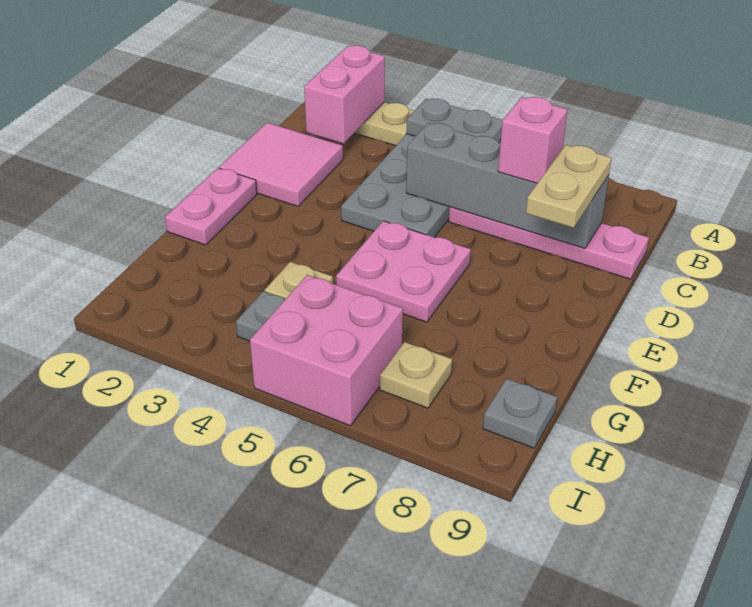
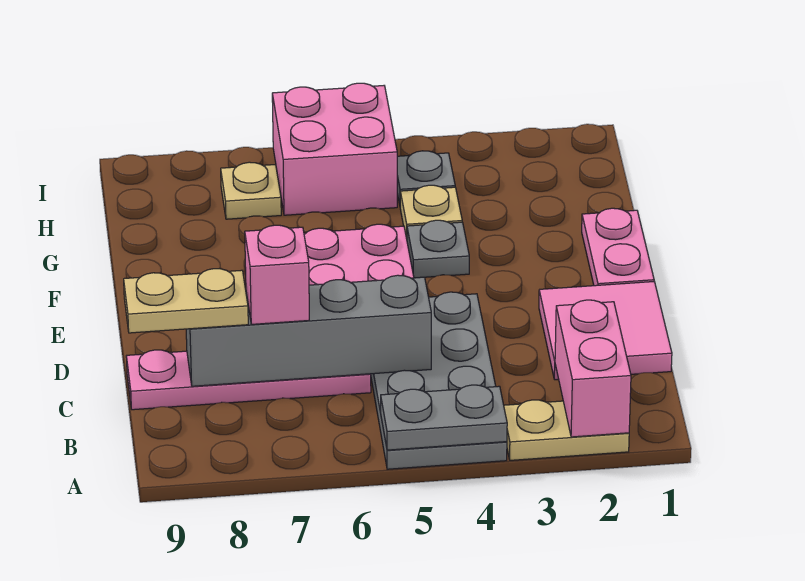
tan 1x2 plate [526,145,612,228] -> tan 1x2 plate turned to [124,269,248,333]
grey 1x1 plate [483,379,557,448] -> grey 1x1 plate moved to [407,220,469,278]

